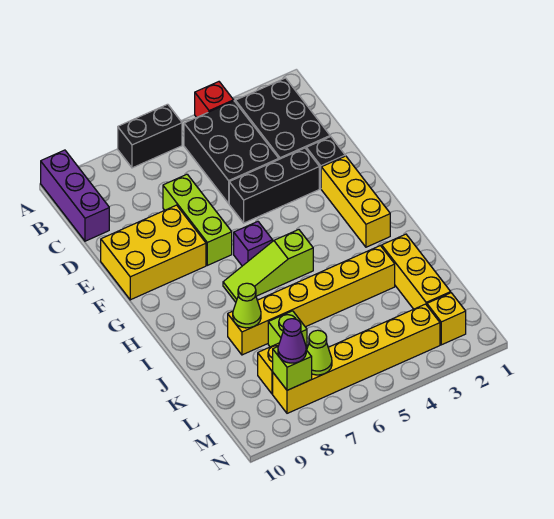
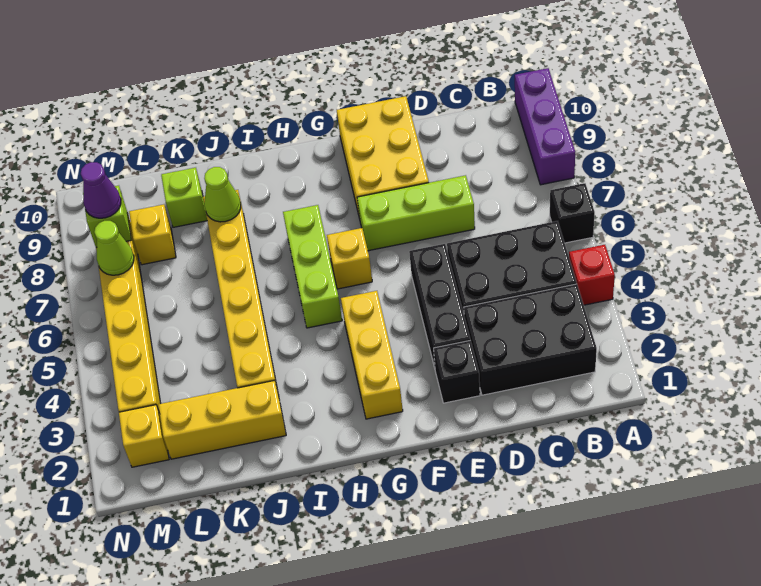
black 1x2 brick [118,104,182,168] -> black 1x1 brick [550,183,595,243]
purple 1x3 brick [41,150,109,241] -> purple 1x3 brick turned to [515,68,575,185]
yellow 1x3 brick [321,156,390,247] -> yellow 1x3 brick turned to [341,291,403,419]
purple 1x1 brick [234,222,273,266] -> yellow 1x1 brick [327,228,372,289]
lime 1x3 slope [223,230,313,302] -> lime 1x3 brick [283,205,342,328]
lime 1x1 brick [268,311,307,350] -> lime 1x1 brick moved to [161,168,207,227]

